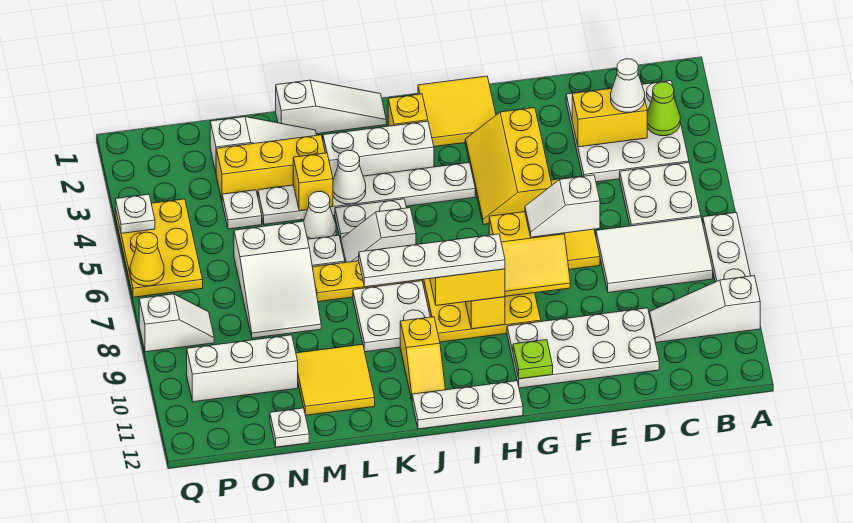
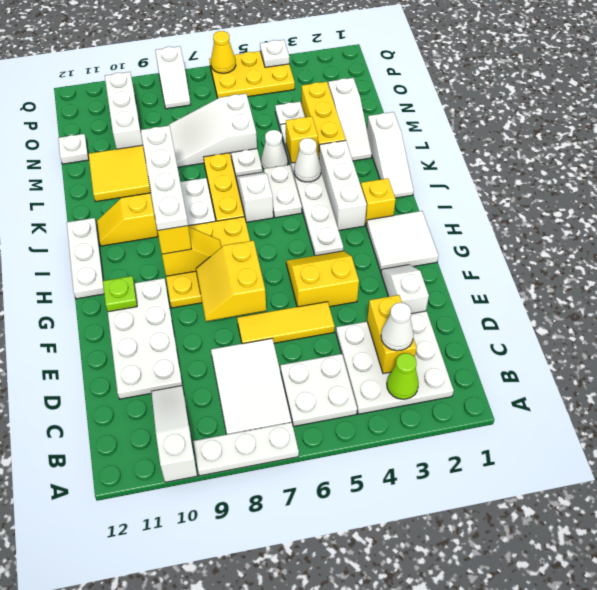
white 1x2 slope [525,175,600,237] -> white 1x2 slope moved to [381,265,429,314]
yellow 2x3 slope [465,108,552,224] -> yellow 2x2 slope [286,251,359,307]
yellow 2x2 tile [418,76,496,147] -> white 2x2 tile [366,211,438,271]

